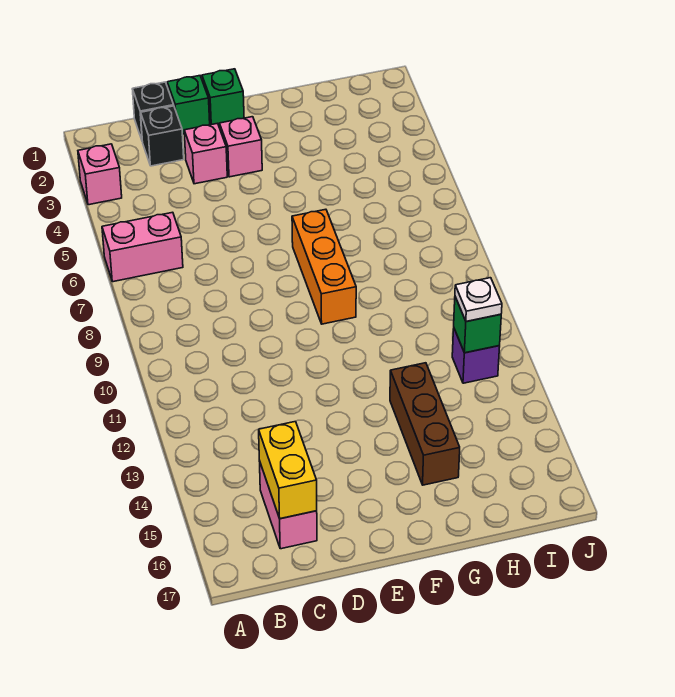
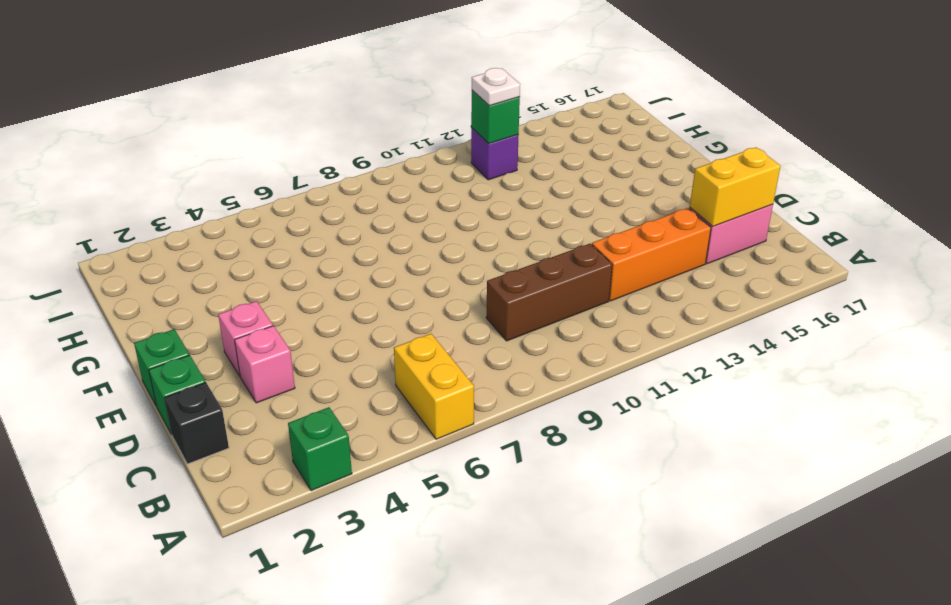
pink 1x1 brick [78,144,122,205] -> green 1x1 brick [288,407,352,491]
pink 1x2 brick [102,212,183,282] -> yellow 1x2 brick [394,334,474,439]
black 1x1 brick [141,106,184,166] -> none
orange 1x3 brick [292,209,356,324] -> orange 1x3 brick moved to [592,208,711,301]
brown 1x3 brick [390,363,460,485] -> brown 1x3 brick moved to [486,243,612,341]

